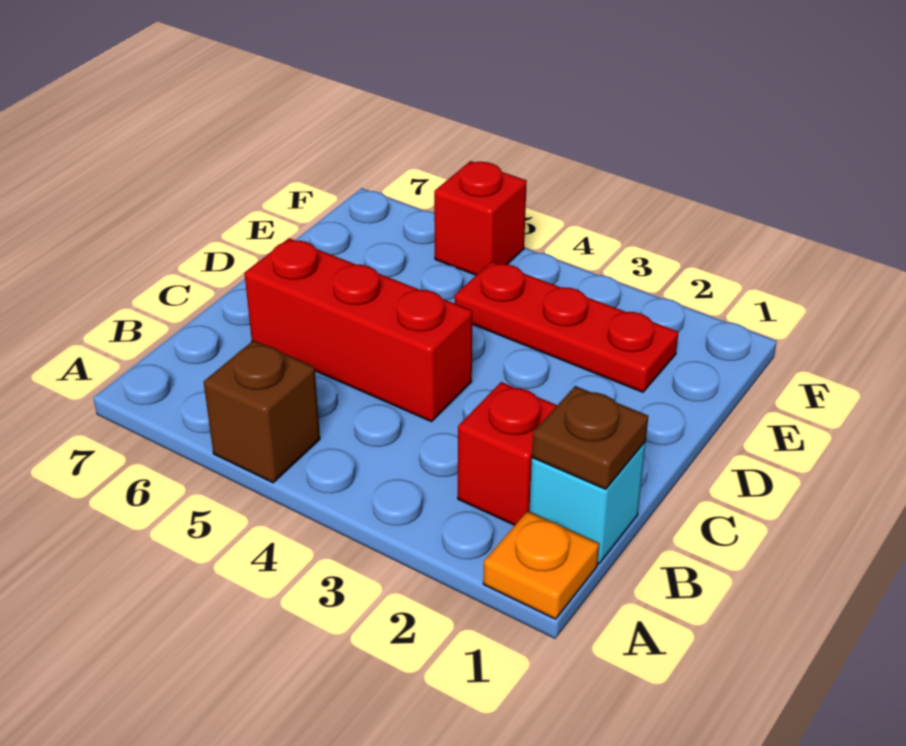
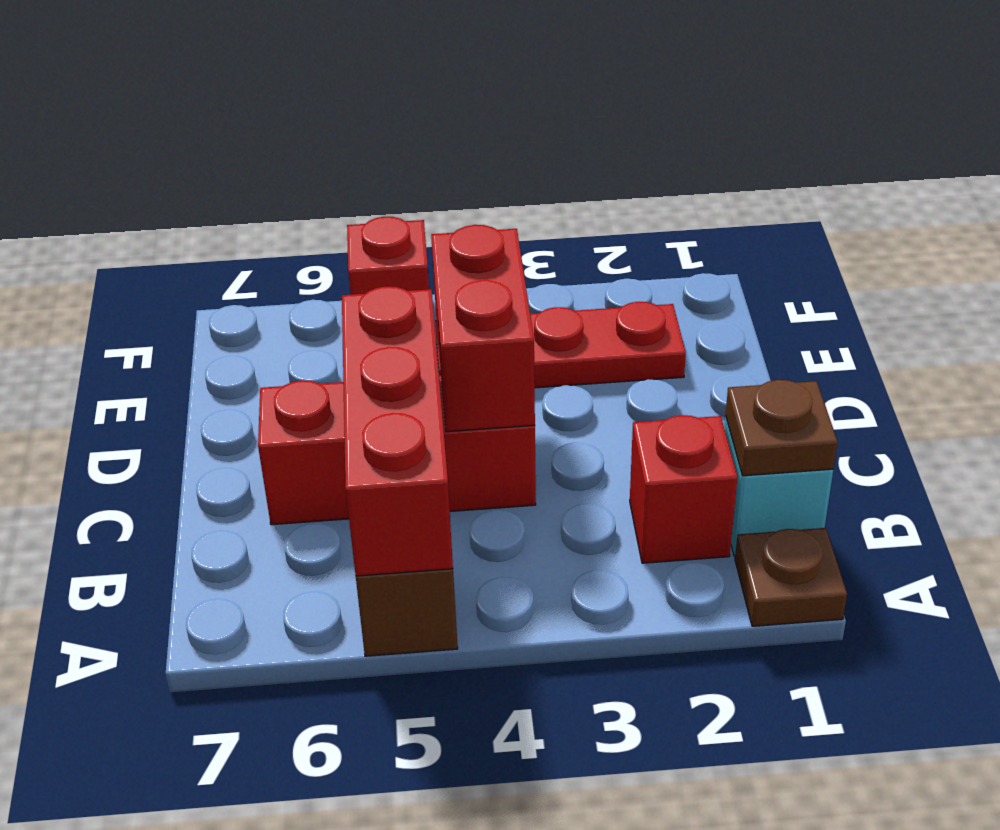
orange 1x1 plate [483,511,599,619] -> brown 1x1 plate [735,528,847,626]
none -> red 1x3 brick [342,286,453,576]
none -> red 1x2 brick [431,225,535,432]

